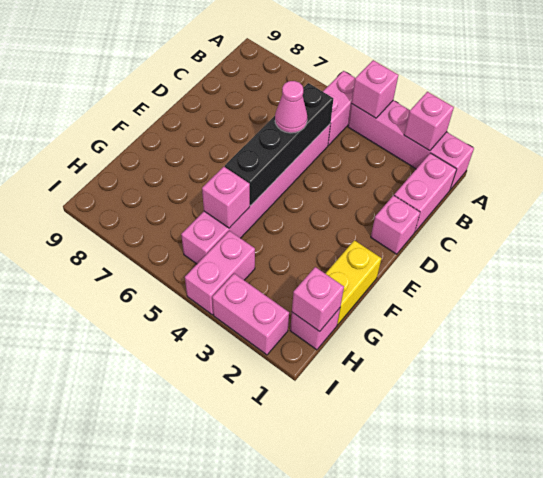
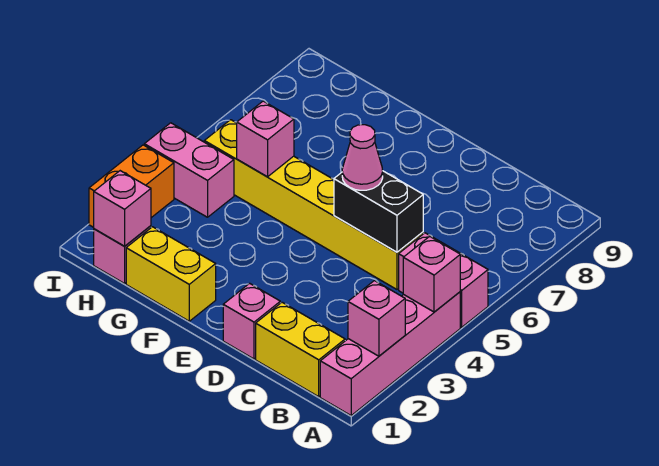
pink 1x2 brick [394,153,457,232] -> yellow 1x2 brick [256,302,345,397]
pink 1x6 brick [181,124,330,264] -> yellow 1x6 brick [204,120,423,289]
black 1x4 brick [225,83,333,206] -> black 1x2 brick [334,171,423,252]
pink 1x2 brick [212,273,289,355] -> orange 1x2 brick [89,145,174,227]

